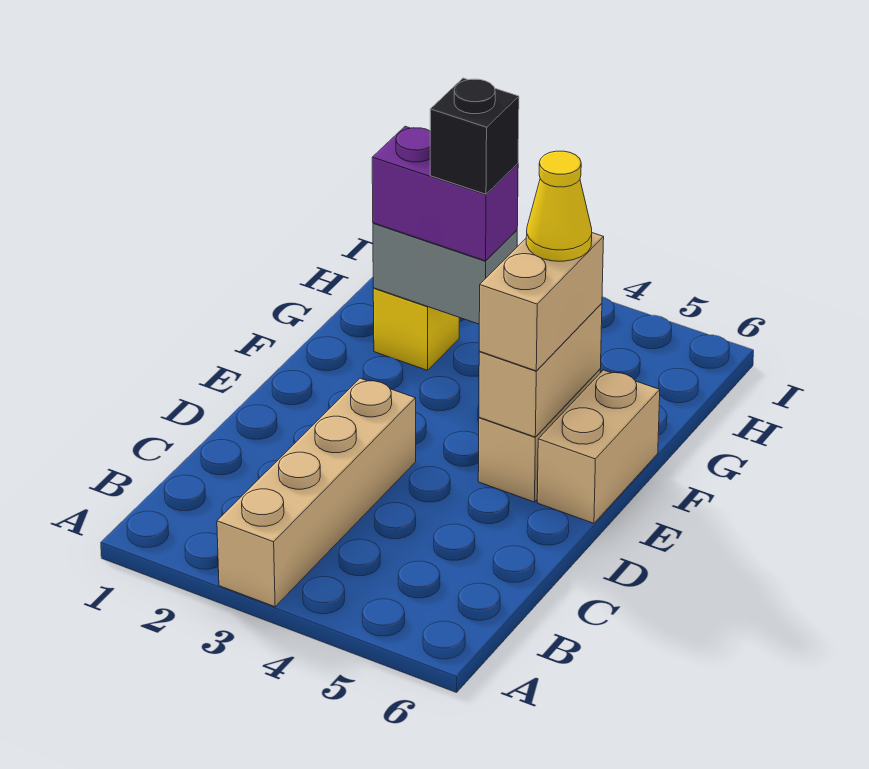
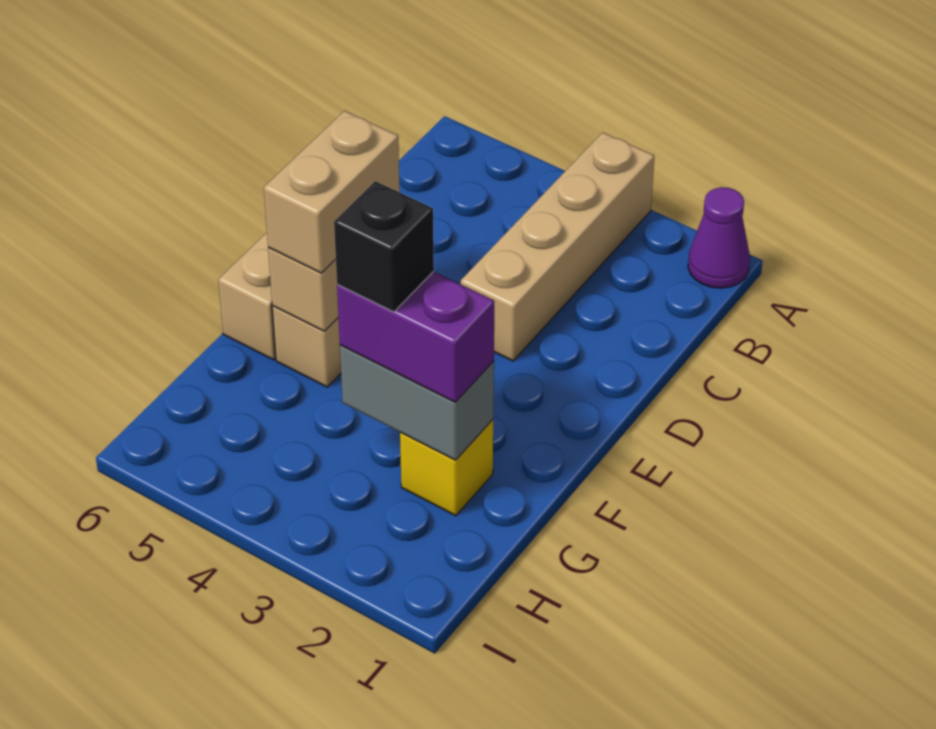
none -> purple 1x1 cone [688,187,750,288]
yellow 1x1 cone [526,151,592,261] -> none

